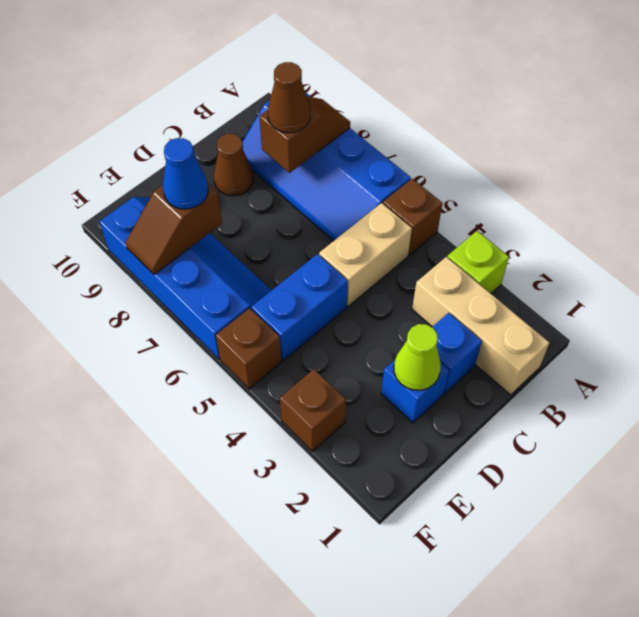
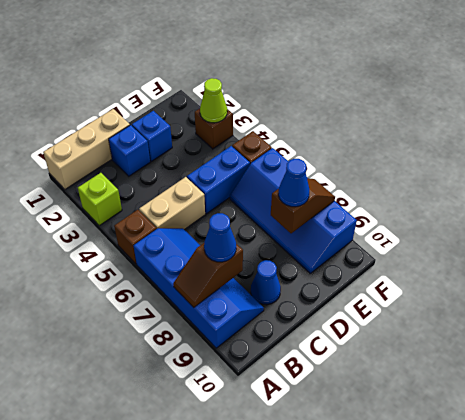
tan 1x3 brick [412,257,550,395] -> tan 1x3 brick turned to [43,109,130,189]
brown 1x1 cone [268,62,310,133] -> blue 1x1 cone [204,213,236,262]
brown 1x1 cone [214,134,253,196] -> blue 1x1 cone [251,260,281,305]
lime 1x1 cone [394,324,441,390] -> lime 1x1 cone moved to [200,78,227,123]

